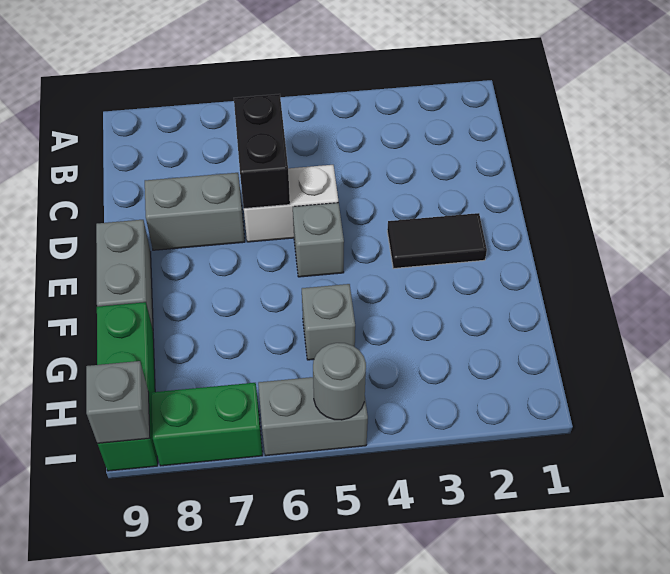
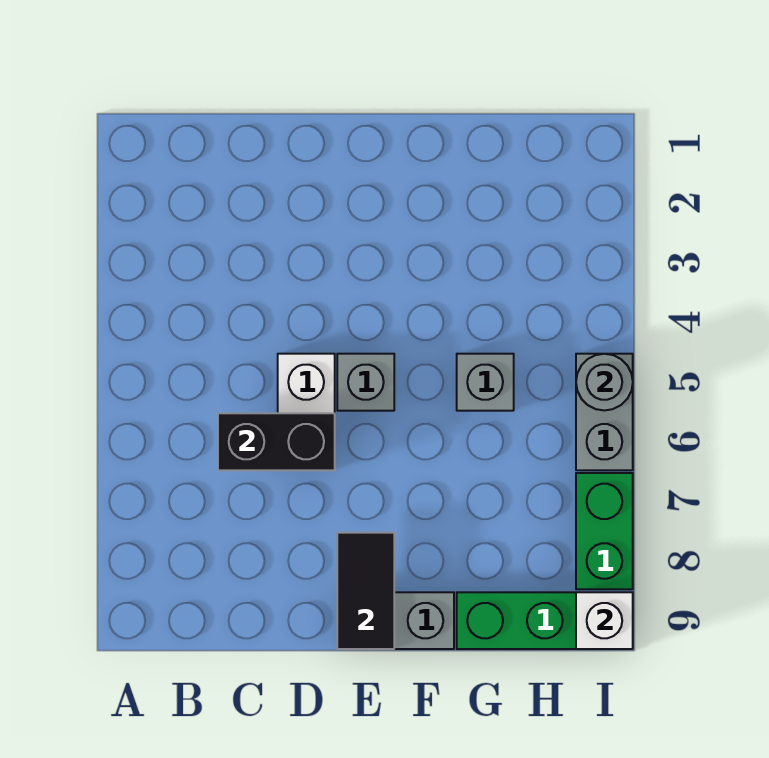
grey 1x2 brick [145,173,245,250] -> none
black 1x2 tile [387,213,487,268] -> black 1x2 tile moved to [337,533,394,649]
grey 1x1 brick [86,361,150,443] -> white 1x1 brick [576,592,633,649]

